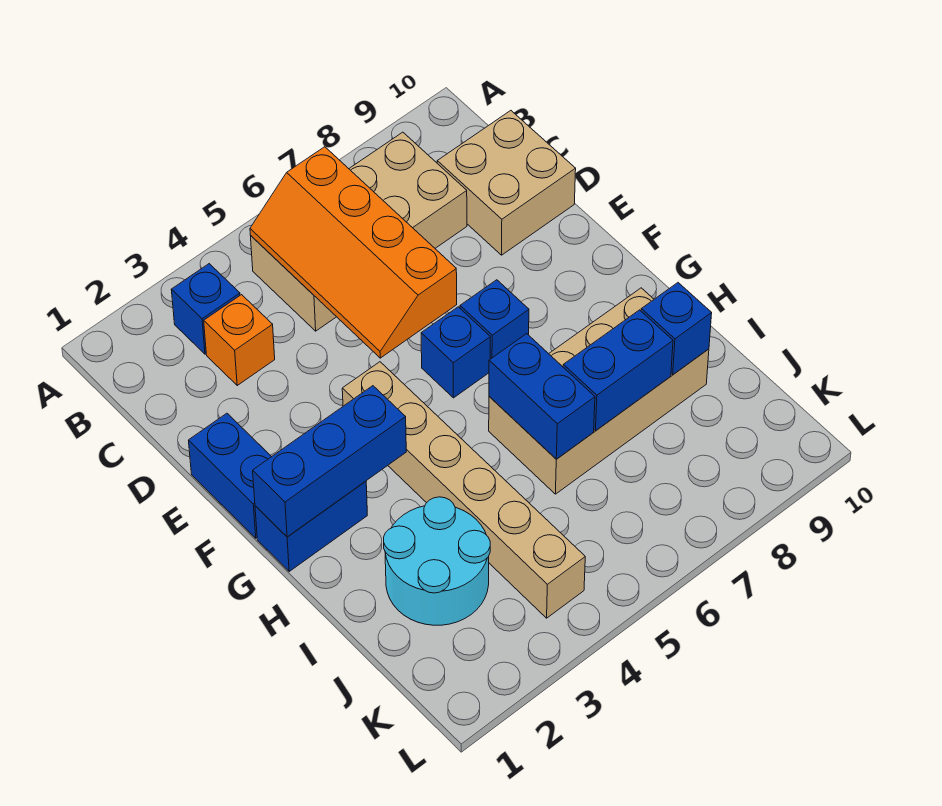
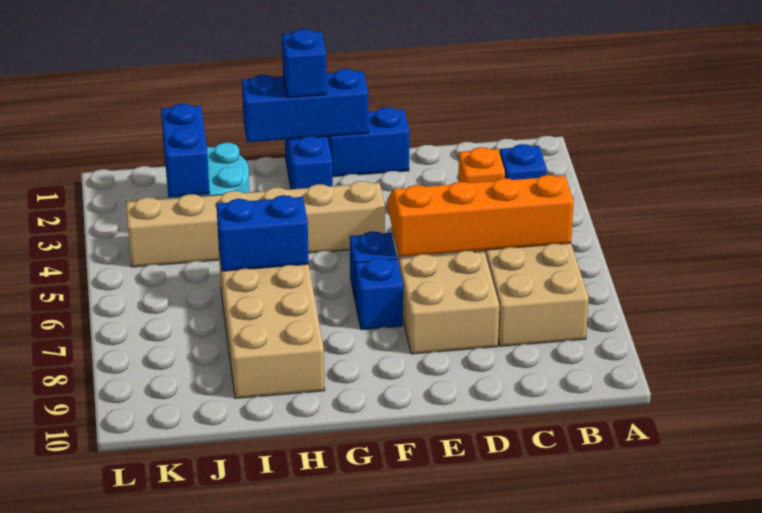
tan 2x2 brick [437,111,576,255] -> tan 2x2 brick moved to [399,251,499,354]
blue 1x3 brick [253,386,406,537] -> blue 1x3 brick turned to [242,69,369,142]
blue 1x2 brick [563,310,673,431] -> blue 1x2 brick moved to [161,104,210,197]
blue 1x1 brick [641,283,712,375] -> blue 1x1 brick moved to [282,29,327,98]

